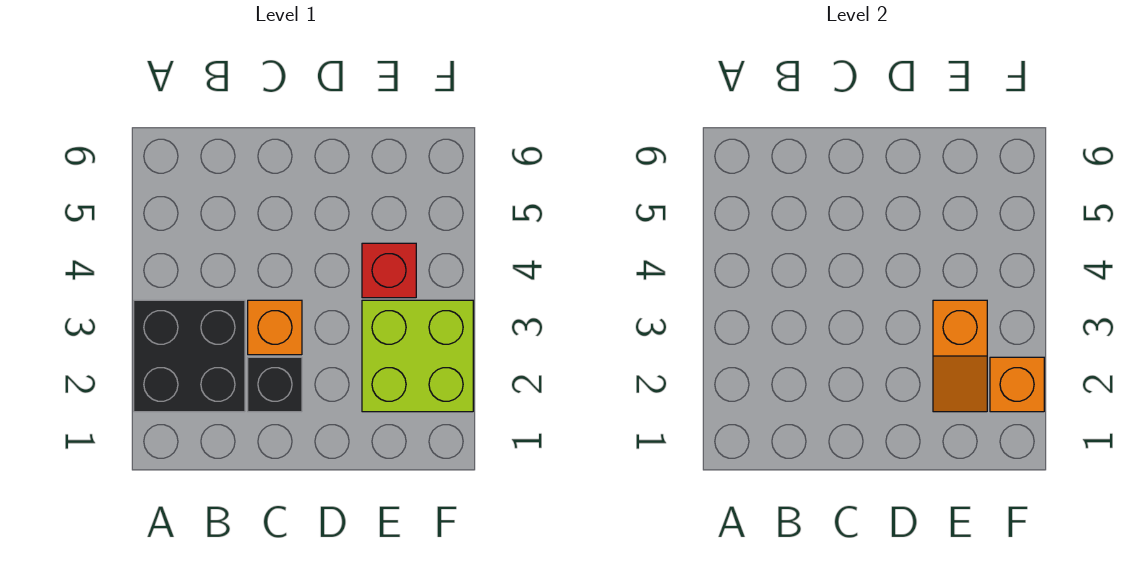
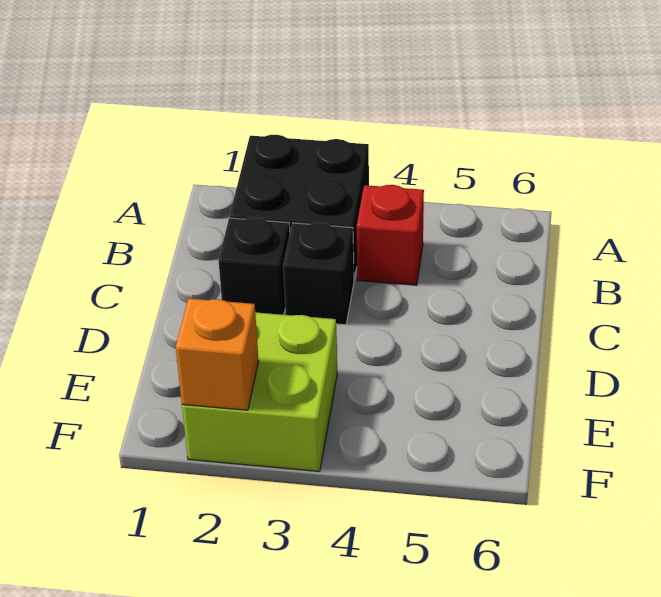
orange 1x1 brick [248,300,302,355] -> black 1x1 brick [283,223,354,325]
orange 1x2 slope [933,300,987,412] -> none
red 1x1 brick [362,243,416,298] -> red 1x1 brick moved to [357,185,424,285]

